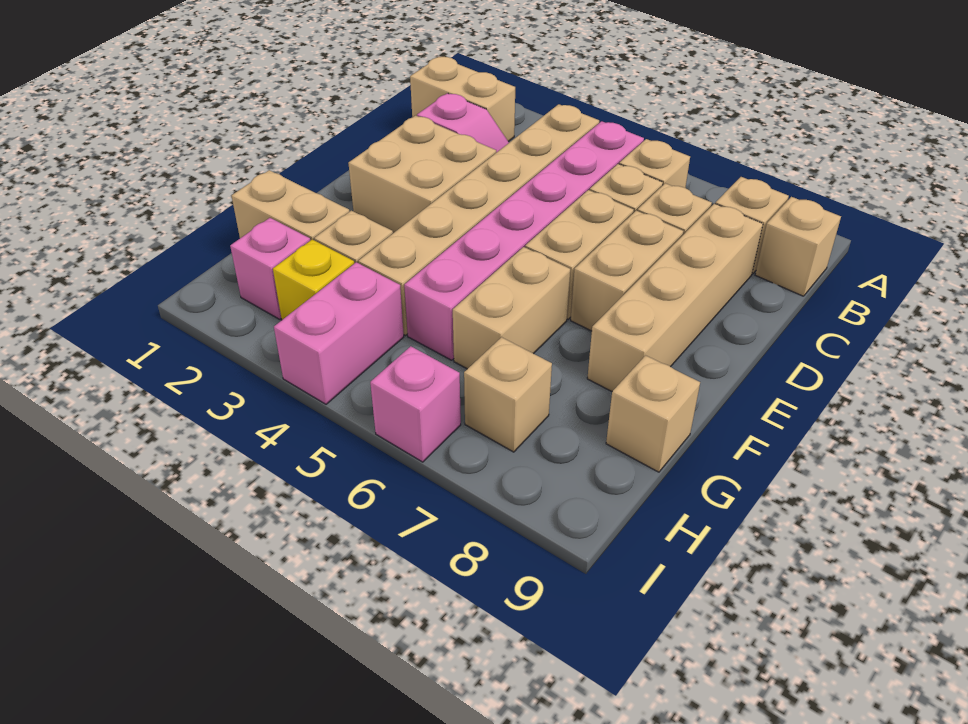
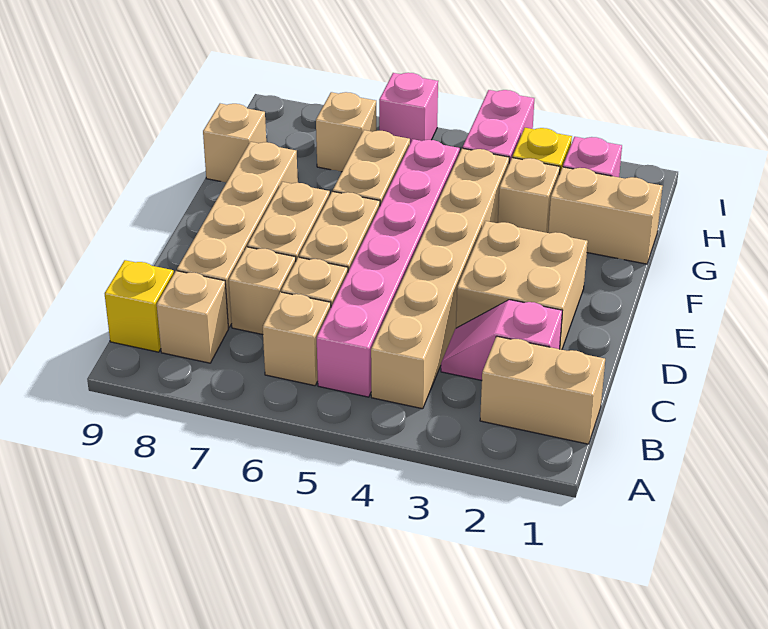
tan 1x1 brick [755,197,841,296] -> yellow 1x1 brick [105,260,174,352]

